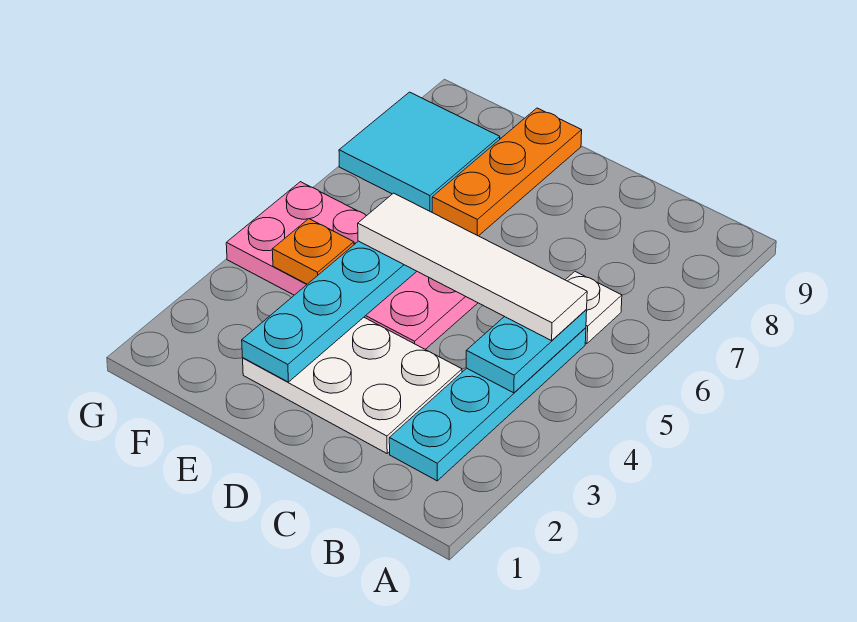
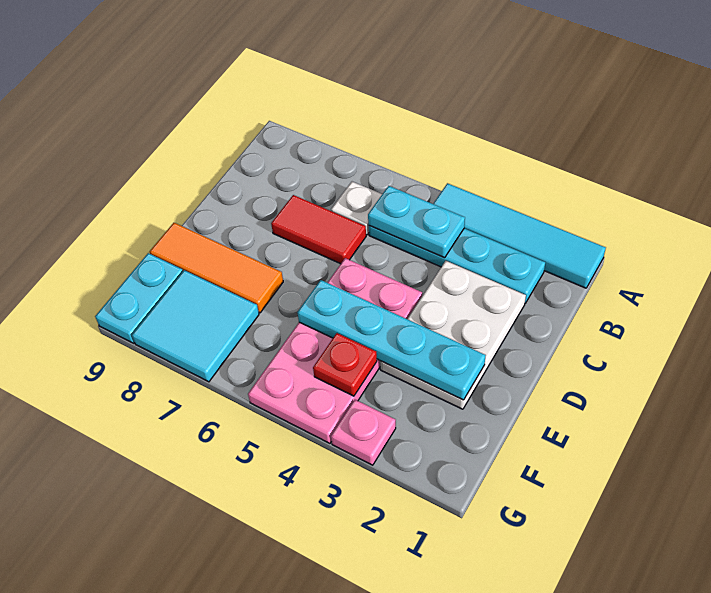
none -> cyan 1x4 tile [433,183,606,288]
white 1x4 tile [358,193,587,341] -> none
none -> red 1x2 tile [271,195,366,264]
orange 1x3 plate [432,108,582,236] -> orange 1x3 tile [150,223,283,313]
orange 1x1 plate [272,219,354,284] -> red 1x1 plate [313,333,377,396]
none -> cyan 1x2 plate [95,253,183,343]
none -> pink 1x1 plate [331,400,396,465]

